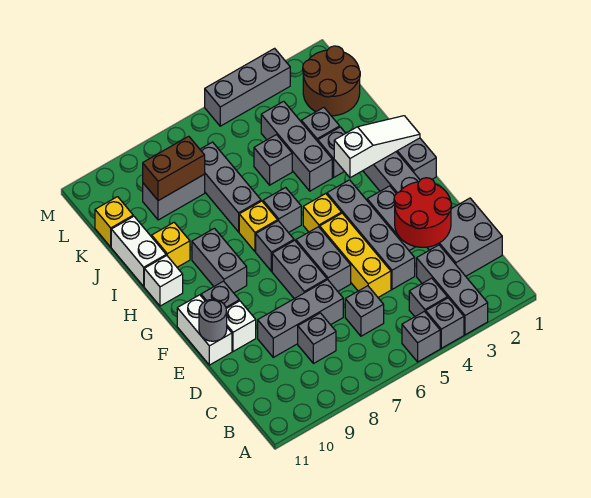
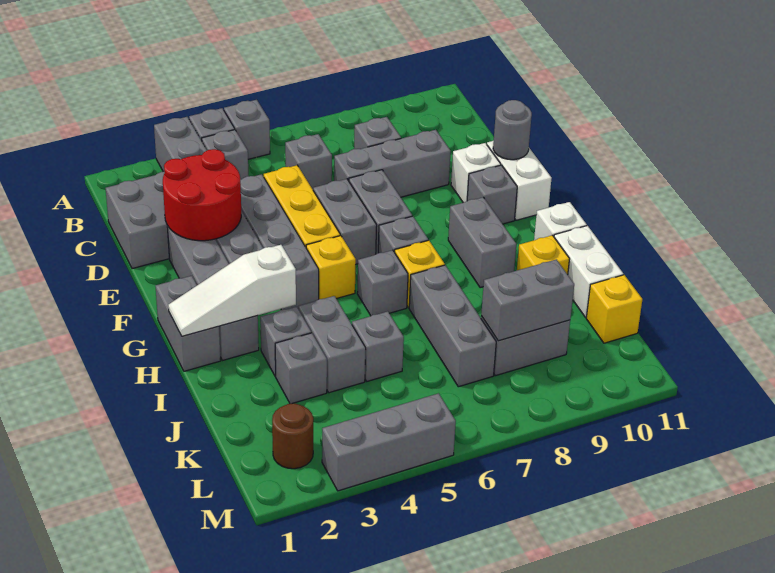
grey 1x3 brick [261,101,332,191] -> grey 1x2 brick [299,296,366,393]
brown 2x2 round brick [303,46,360,116] -> brown 1x1 round brick [272,403,313,469]
brown 1x2 brick [143,136,205,201] -> grey 1x2 brick [481,259,574,341]

